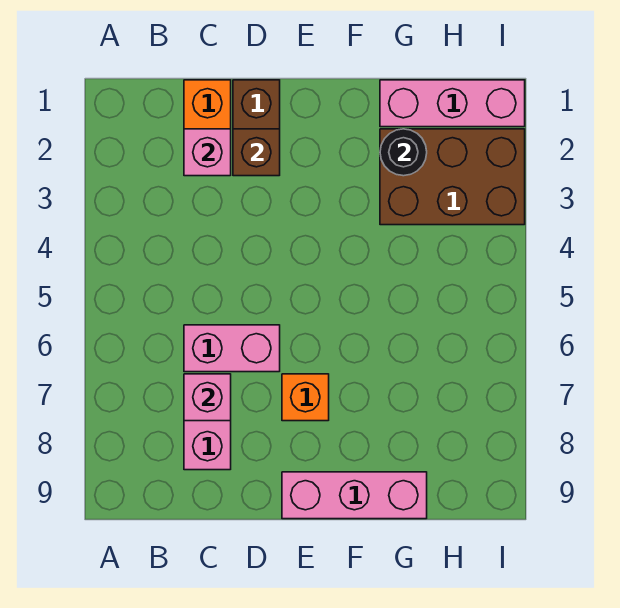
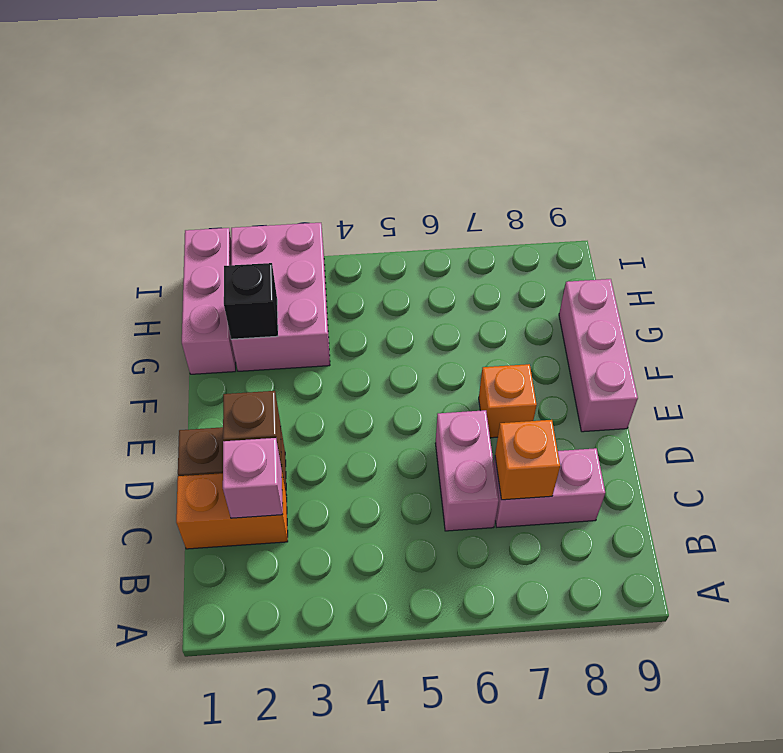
pink 1x1 brick [184,374,231,421] -> orange 1x1 brick [495,420,560,500]
brown 2x3 brick [380,129,525,225] -> pink 2x3 brick [231,223,330,371]
black 1x1 round brick [380,129,427,176] -> black 1x1 brick [224,263,278,339]

